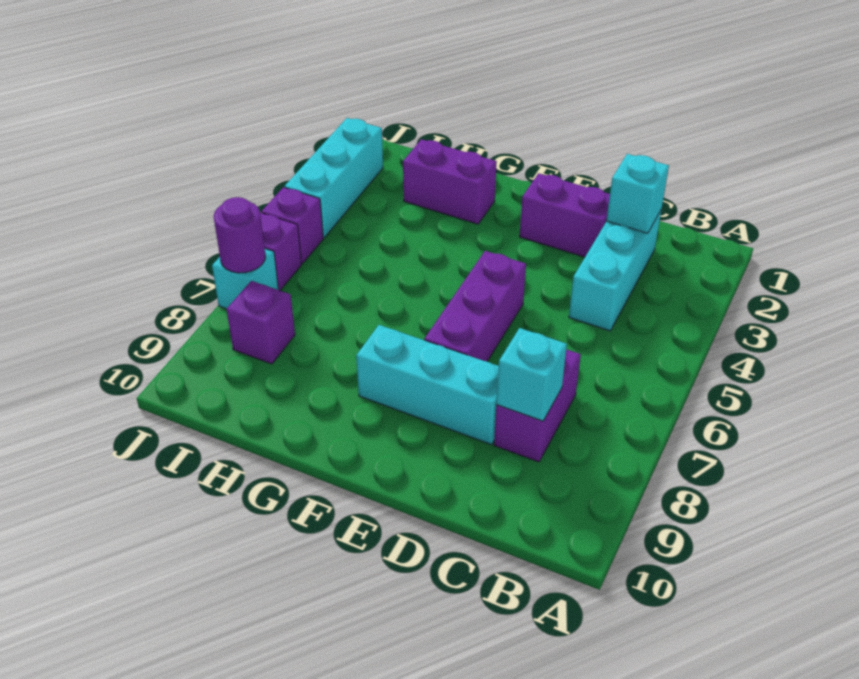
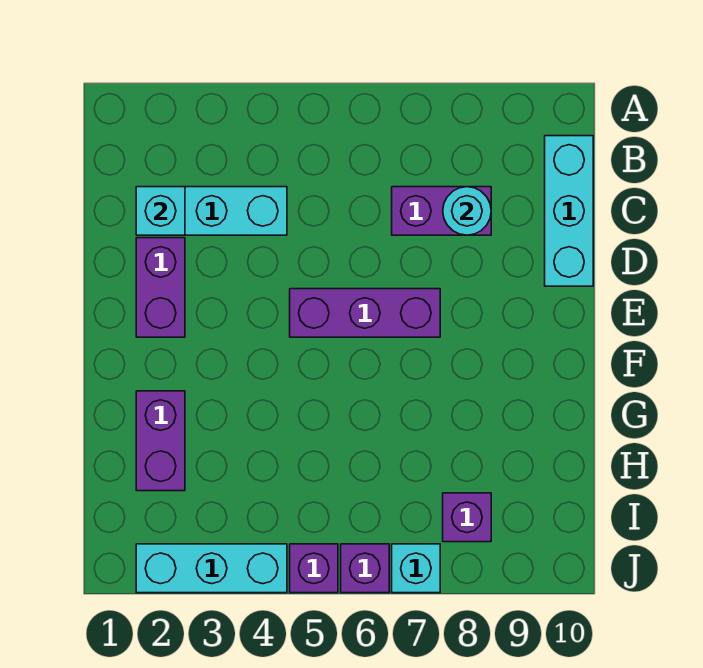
cyan 1x1 brick [496,328,567,421] -> cyan 1x1 round brick [443,187,491,235]
cyan 1x3 brick [356,325,499,445] -> cyan 1x3 brick moved to [545,136,593,286]
purple 1x1 round brick [214,197,265,273] -> none

